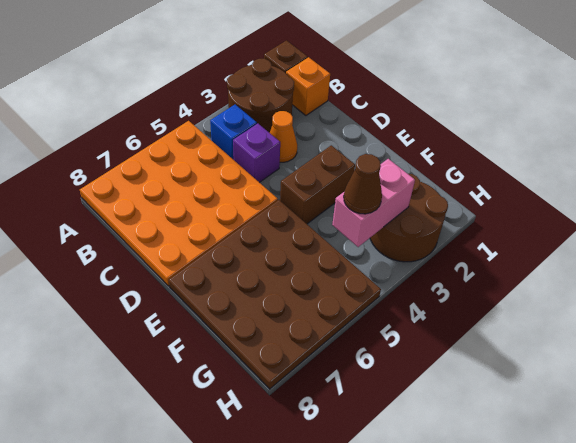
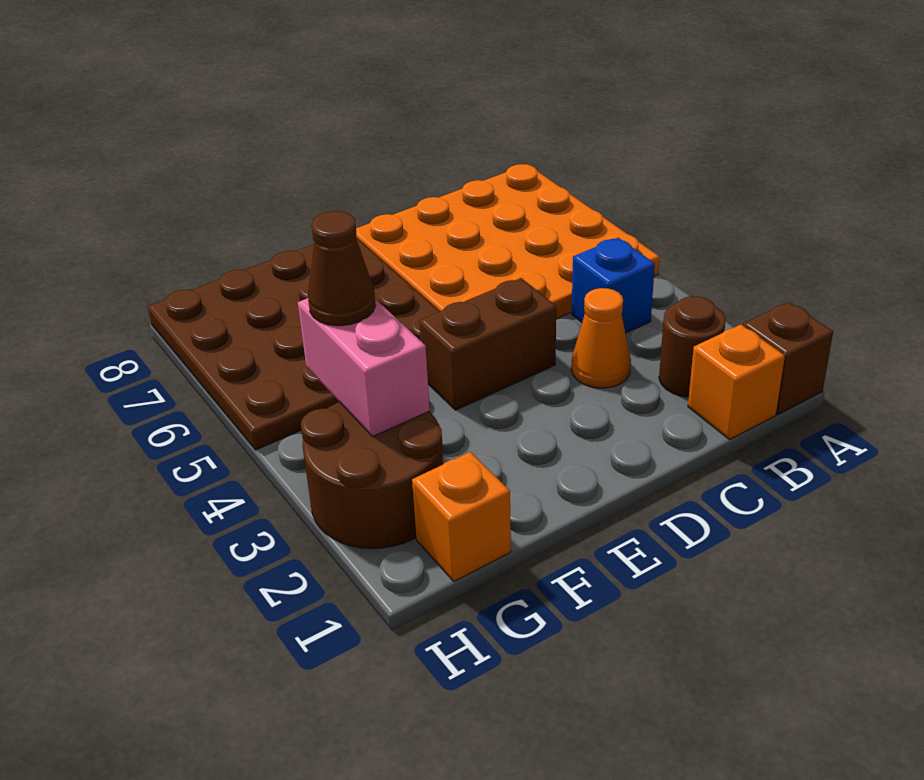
brown 2x2 round brick [227,59,294,133] -> brown 1x1 round brick [659,296,726,397]
purple 1x1 brick [233,124,280,182] -> none
brown 1x2 brick [280,145,355,224] -> brown 1x2 brick turned to [419,278,556,410]
none -> orange 1x1 brick [412,452,511,581]

